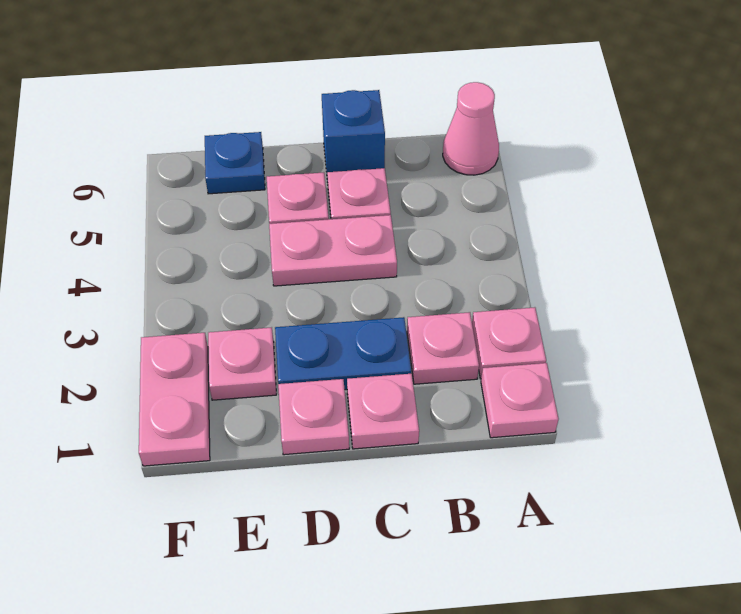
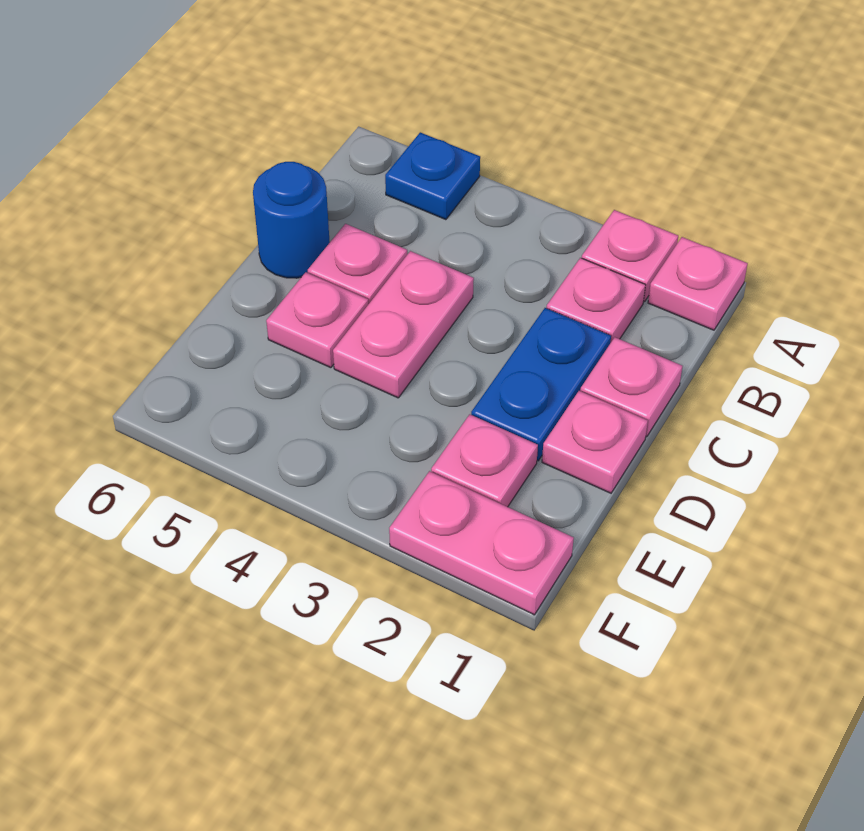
pink 1x1 cone [443,82,499,175] -> none
blue 1x1 brick [322,90,385,182] -> blue 1x1 round brick [253,162,330,278]
blue 1x1 plate [205,132,265,194] -> blue 1x1 plate moved to [385,132,480,220]

